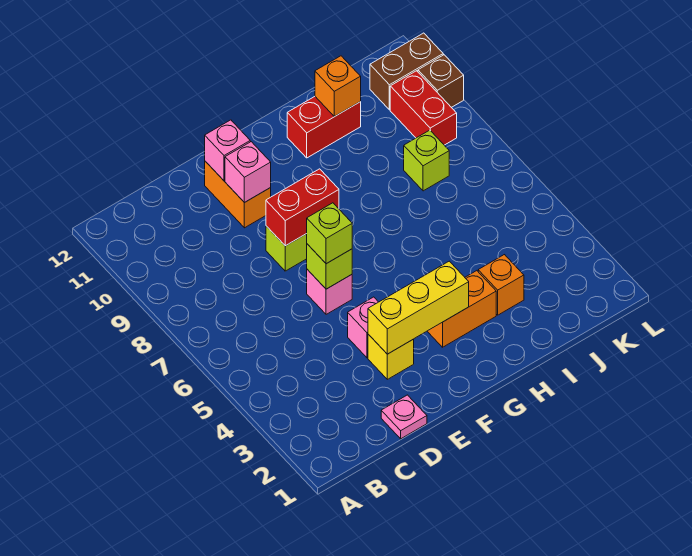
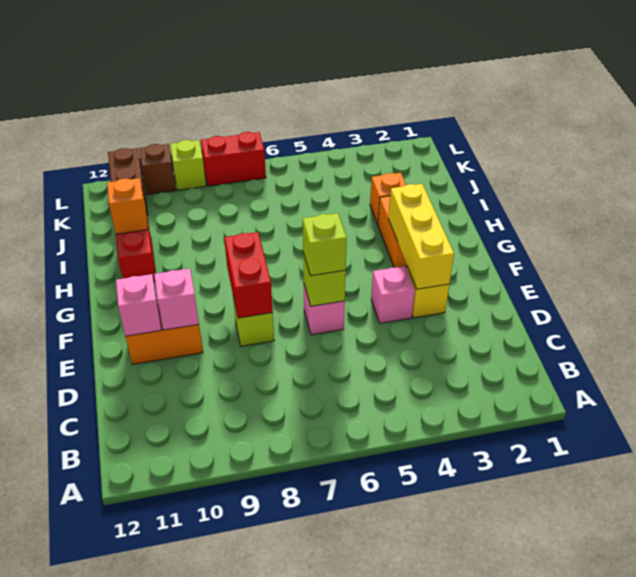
pink 1x1 plate [381,395,427,439] -> none
lime 1x1 brick [404,130,449,191] -> lime 1x1 brick moved to [170,140,206,190]
red 1x2 brick [390,71,457,145] -> red 1x2 brick moved to [201,132,266,186]

